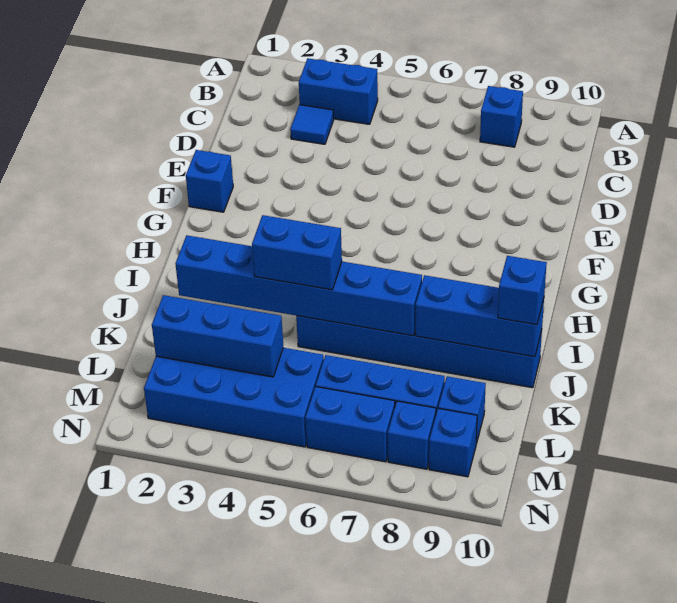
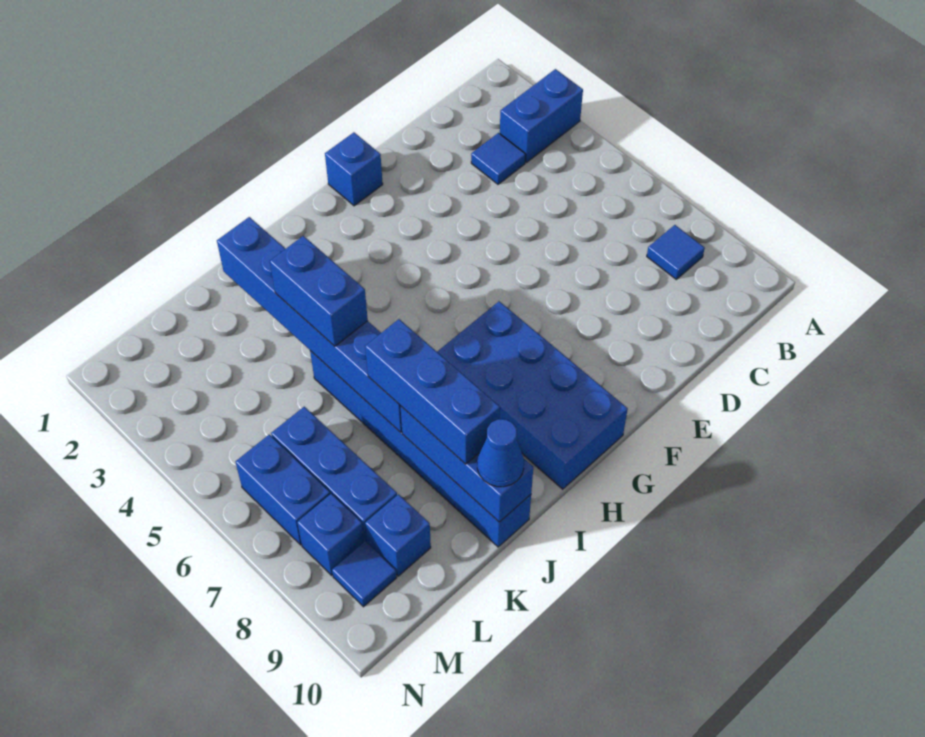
blue 1x2 brick [299,58,378,124] -> blue 1x2 brick turned to [500,69,583,162]
blue 1x1 brick [480,86,523,147] -> blue 1x1 tile [647,225,705,279]
blue 1x1 brick [498,256,547,325] -> blue 1x1 cone [477,419,524,487]
blue 2x4 brick [144,348,324,447] -> blue 2x4 brick moved to [437,301,628,489]
blue 1x3 brick [152,295,283,377] -> blue 1x3 brick moved to [365,319,500,464]
blue 1x1 brick [429,408,477,477] -> blue 1x1 tile [332,541,397,607]

